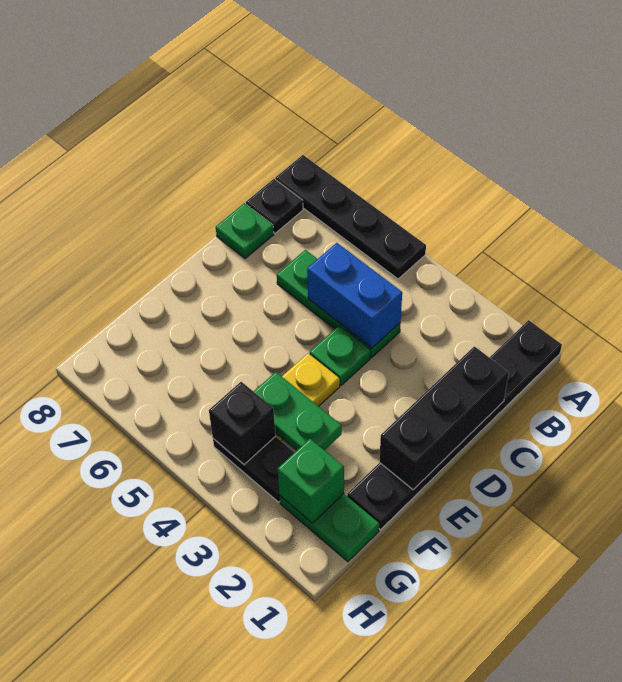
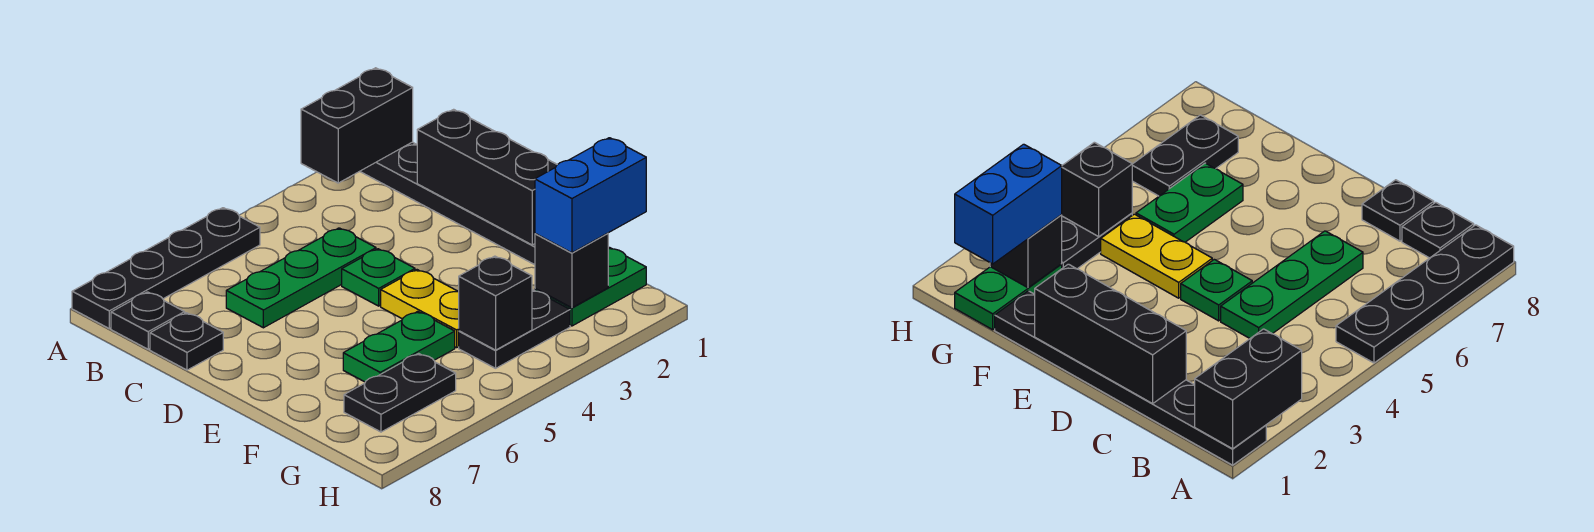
none -> black 1x2 brick [301,68,413,183]
blue 1x2 brick [307,243,402,348] -> blue 1x2 brick moved to [535,138,646,253]
green 1x1 plate [216,203,274,259] -> black 1x1 plate [150,313,223,370]
green 1x2 plate [254,372,342,451] -> green 1x2 plate moved to [343,311,455,382]
green 1x1 brick [278,439,344,523] -> black 1x1 brick [535,233,608,308]
none -> black 1x2 plate [344,353,456,432]

